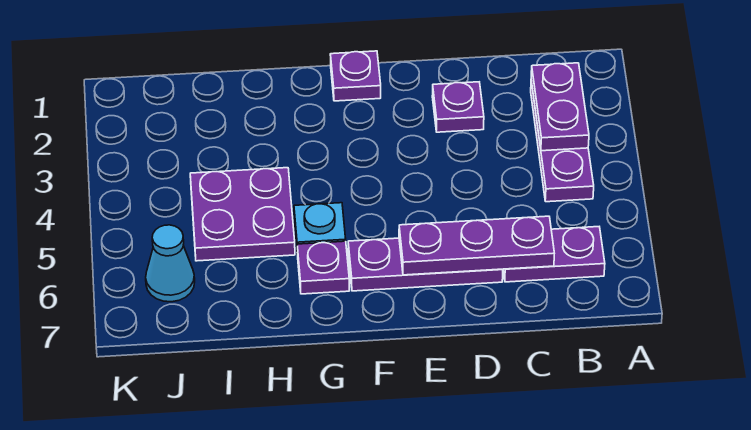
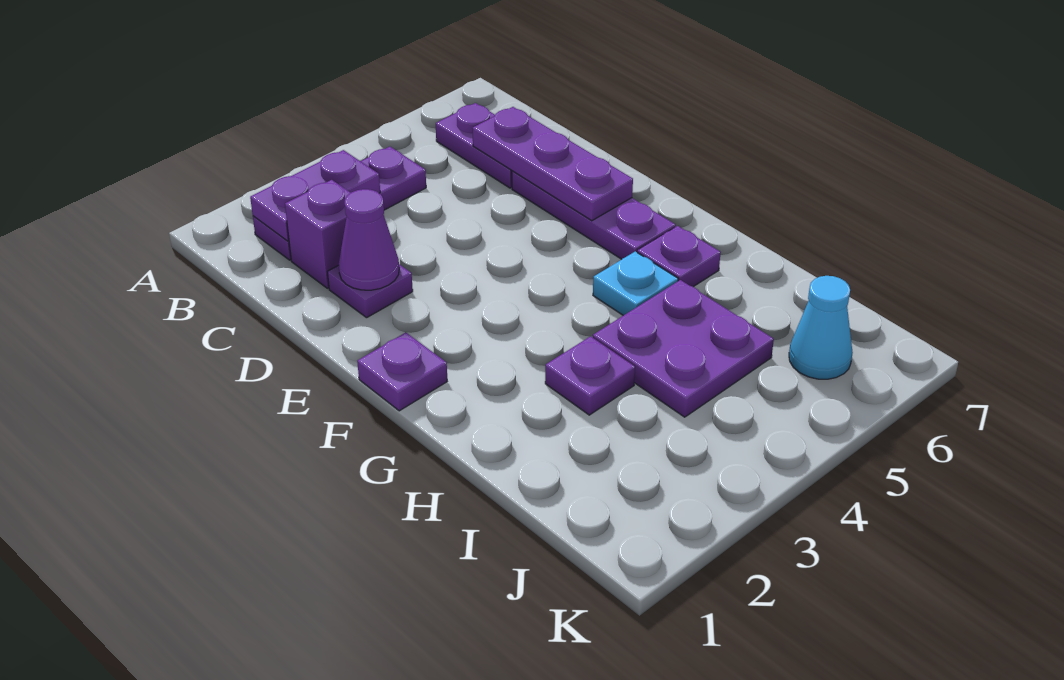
none -> purple 1x1 brick [285,180,351,288]
none -> purple 1x1 cone [339,189,399,290]
none -> purple 1x1 plate [545,336,635,415]

